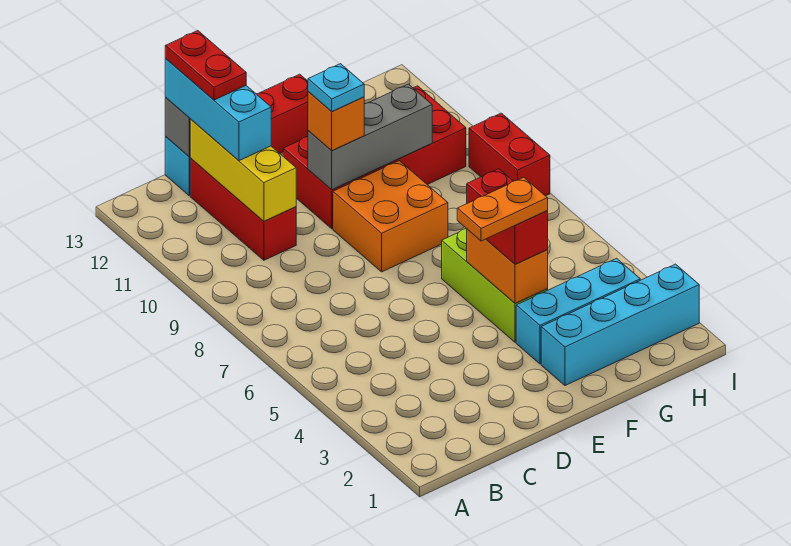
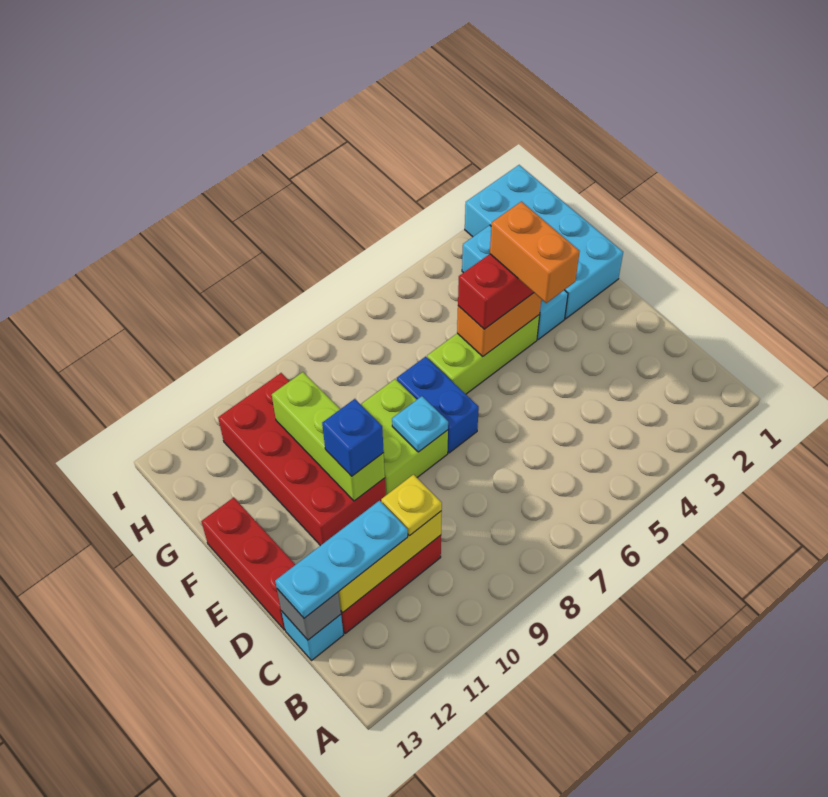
none -> yellow 1x1 plate [381,475,442,536]
cyan 1x3 brick [165,59,271,161] -> cyan 1x3 plate [275,501,408,618]
red 1x2 plate [165,31,246,100] -> none
orange 1x2 plate [457,177,548,241] -> orange 1x2 brick [490,201,580,303]
none -> blue 1x2 brick [397,357,479,453]
orange 2x2 brick [333,161,448,272] -> lime 2x2 brick [361,379,448,495]
grey 1x3 brick [308,84,432,190] -> lime 1x3 brick [272,372,385,501]
orange 1x1 brick [308,92,364,151] -> blue 1x1 brick [322,399,384,476]
cyan 1x1 plate [308,64,364,111] -> cyan 1x1 plate moved to [392,396,448,452]
cyan 1x4 brick [541,264,699,386] -> cyan 2x4 brick [465,165,623,319]
red 1x2 brick [469,113,550,196] -> none

